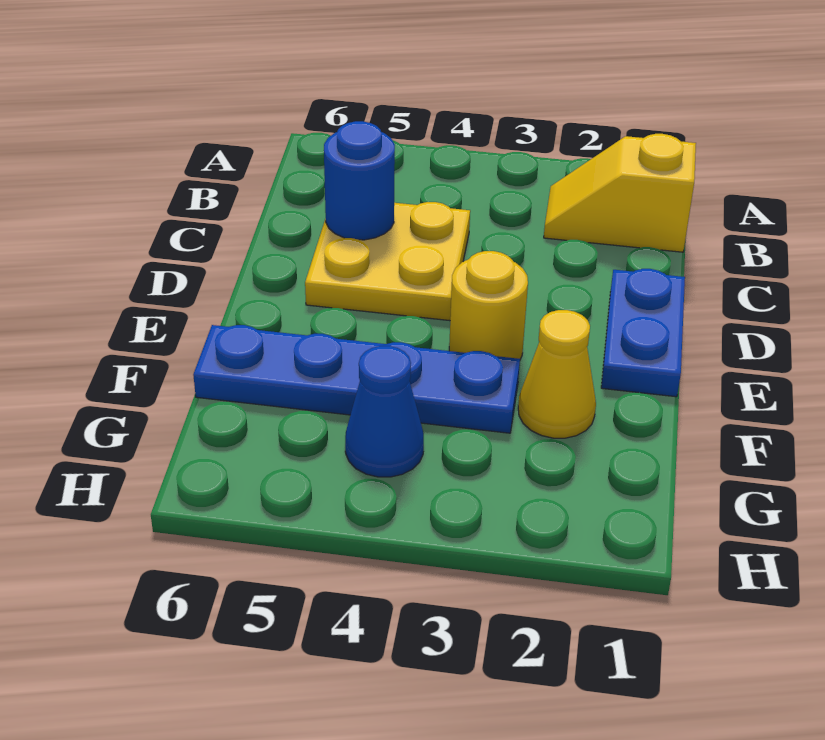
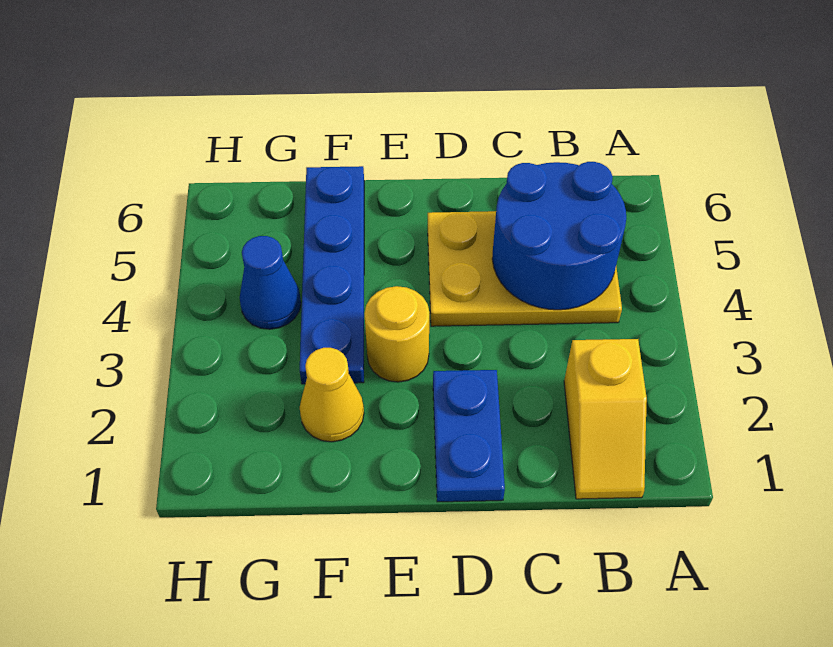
yellow 1x2 slope [544,134,696,252] -> yellow 1x2 slope turned to [564,339,647,499]
yellow 2x2 plate [305,202,470,321] -> yellow 2x3 plate [428,211,622,326]
blue 1x1 round brick [324,121,395,240] -> blue 2x2 round brick [492,162,626,310]
blue 1x2 plate [601,269,685,397] -> blue 1x2 plate turned to [433,370,505,502]

